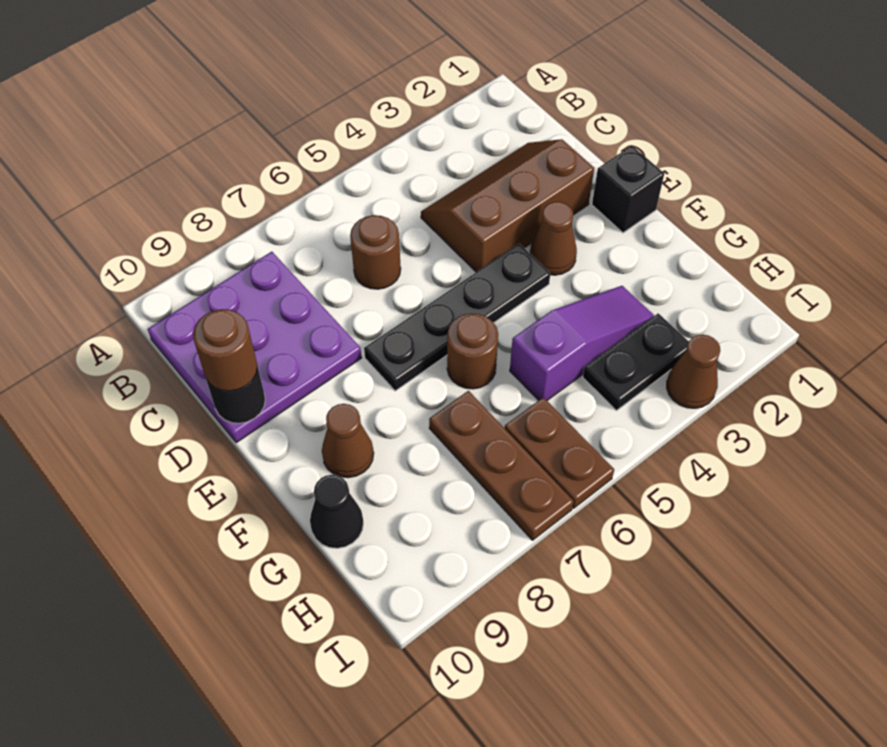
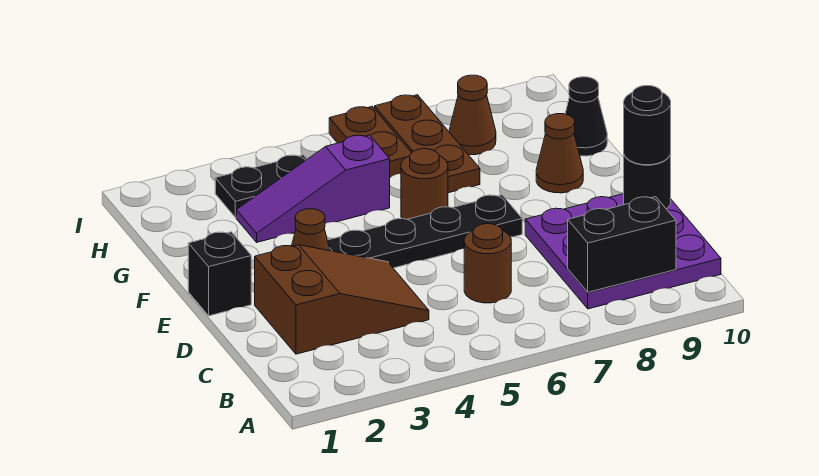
none -> black 1x2 brick [568,197,676,292]
brown 2x3 slope [421,139,594,272] -> brown 2x3 slope turned to [255,245,429,354]
brown 1x1 round brick [193,309,257,391] -> black 1x1 round brick [624,85,671,165]
brown 1x1 cone [667,335,720,408] -> brown 1x1 cone moved to [449,75,496,155]

